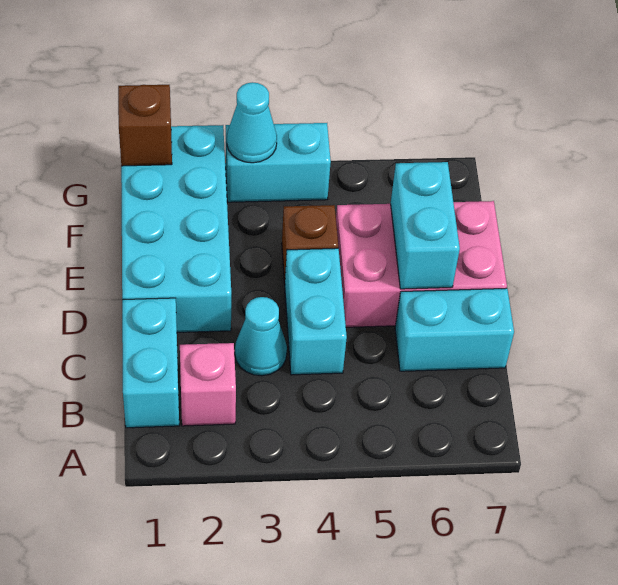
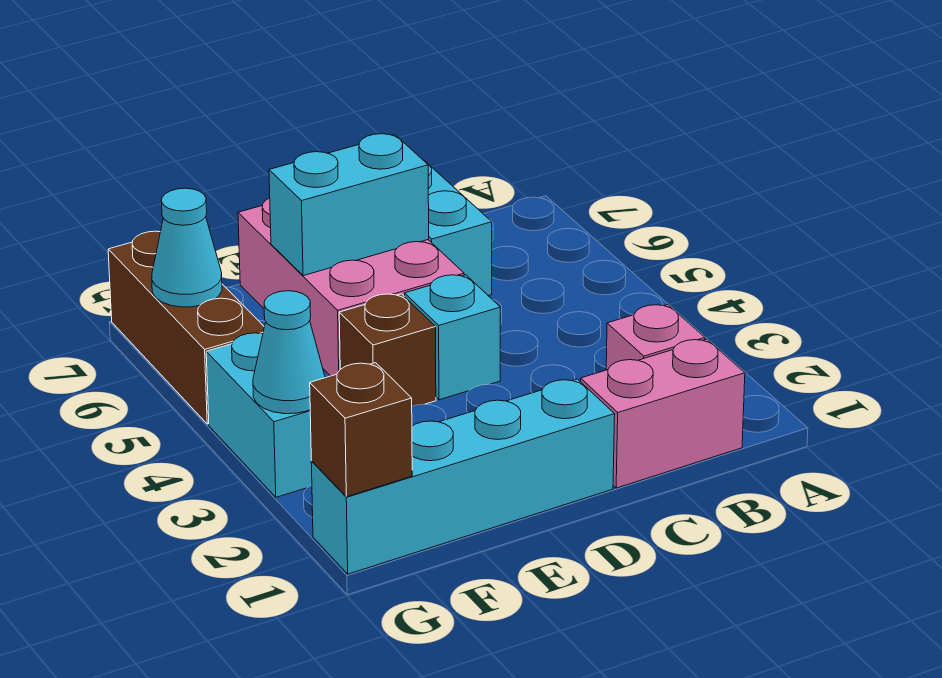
cyan 1x2 brick [122,298,179,428] -> pink 1x2 brick [581,339,745,488]
cyan 1x1 cone [235,297,287,376] -> cyan 1x1 cone moved to [152,188,222,307]
cyan 1x2 brick [285,248,347,375] -> cyan 1x1 brick [405,275,500,400]
cyan 2x4 brick [121,125,231,332] -> cyan 1x4 brick [311,379,615,574]
none -> brown 1x3 brick [108,231,264,424]

